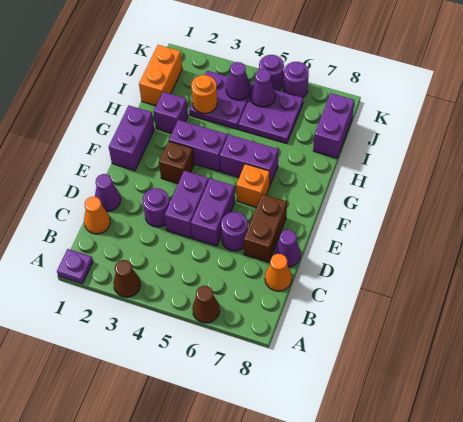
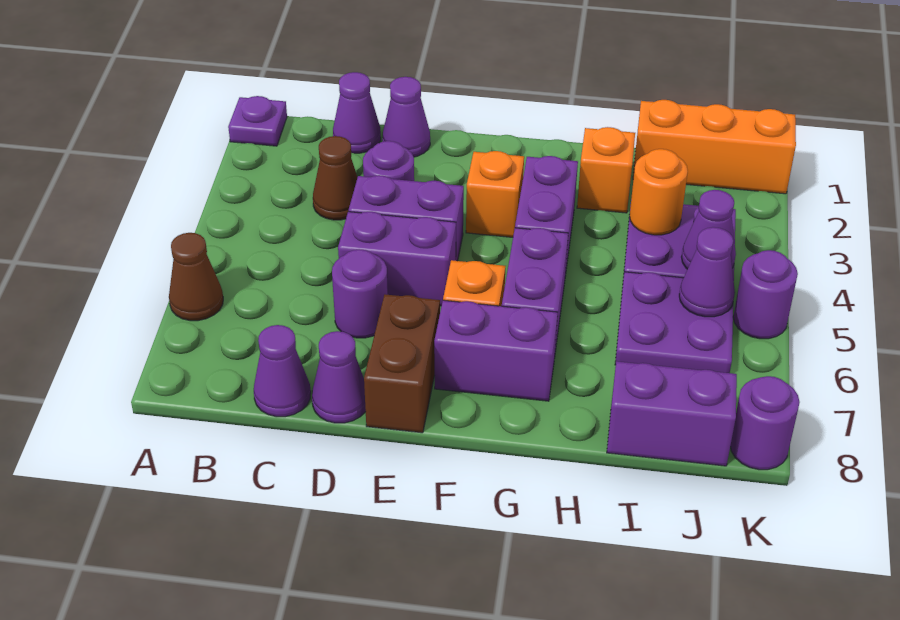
brown 1x1 cone [113,260,141,297] -> brown 1x1 cone moved to [313,136,358,220]
orange 1x1 cone [84,197,110,234] -> purple 1x1 cone [333,72,381,153]
orange 1x1 cone [265,254,292,291] -> purple 1x1 cone [254,325,311,417]
brown 1x2 brick [244,194,287,262] -> brown 1x2 brick turned to [364,294,440,433]
purple 1x2 brick [109,106,154,170] -> purple 1x2 brick moved to [434,300,558,401]
brown 1x1 brick [159,141,194,183] -> orange 1x1 brick [466,151,524,237]
purple 1x1 brick [154,92,188,133] -> orange 1x1 brick [577,127,635,213]
orange 1x2 brick [139,45,182,106] -> orange 1x3 brick [633,100,796,194]
purple 1x1 round brick [283,62,309,98] -> purple 1x1 round brick moved to [730,376,800,470]

